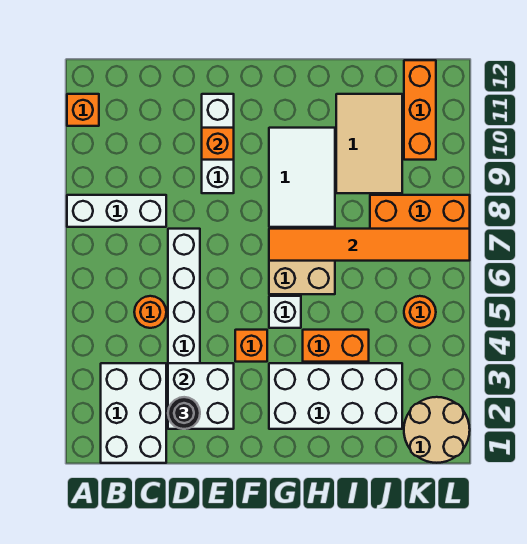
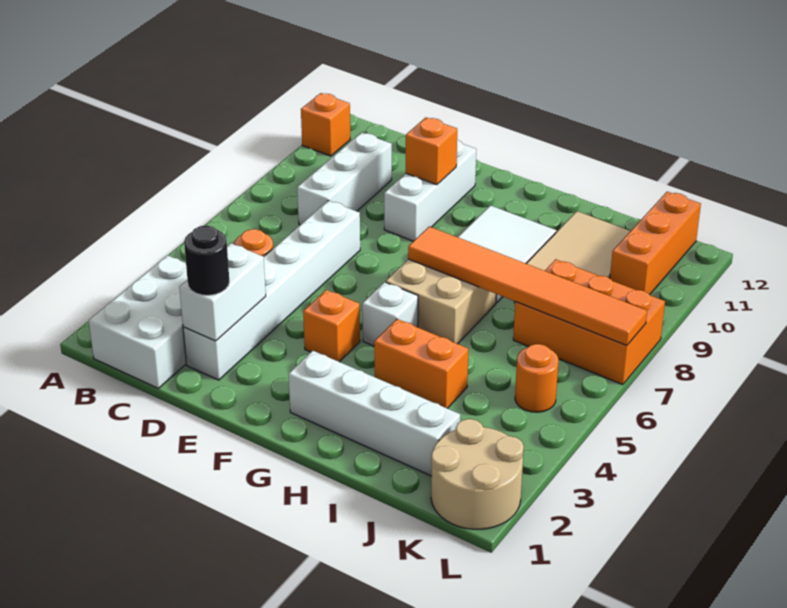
white 1x3 brick [67,195,166,227] -> white 1x3 brick turned to [297,133,392,225]
white 2x2 brick [168,363,234,429] -> white 1x2 brick [179,243,266,341]
white 2x4 brick [269,363,402,429] -> white 1x4 brick [289,351,460,476]

